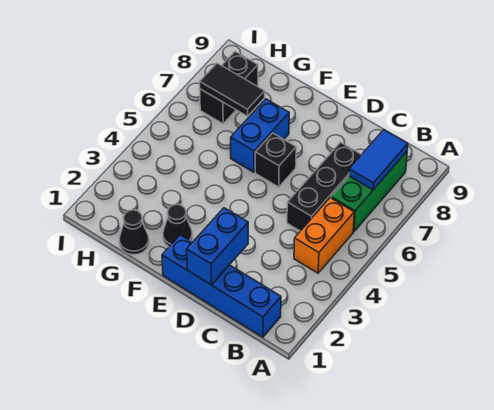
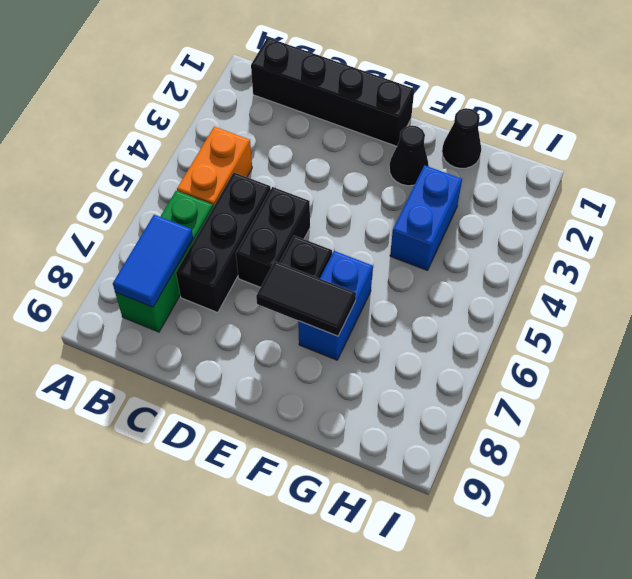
blue 1x4 brick [162,235,281,337] -> black 1x4 brick [251,37,414,146]
blue 1x2 brick [187,208,248,285] -> blue 1x2 brick moved to [390,165,462,270]
black 1x2 tile [200,63,265,116] -> black 1x2 tile moved to [256,261,356,336]
black 1x2 brick [200,52,258,124] -> black 1x2 brick moved to [236,187,310,287]

